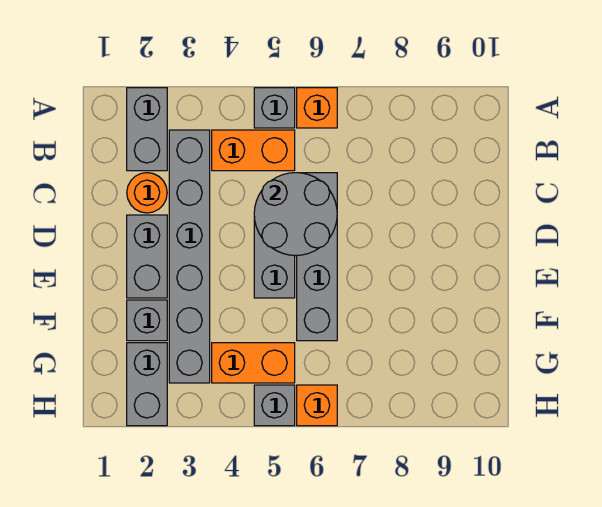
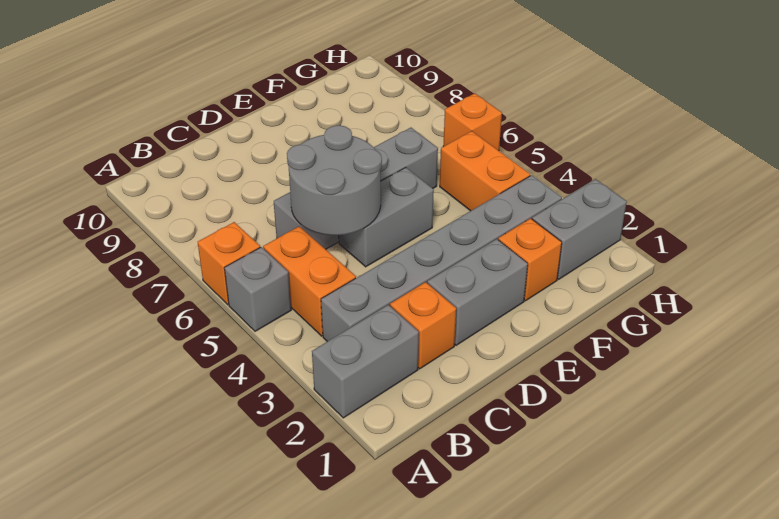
orange 1x1 round brick [127,173,167,213] -> orange 1x1 brick [390,282,456,369]
grey 1x1 brick [127,300,167,341] -> orange 1x1 brick [498,218,562,301]
grey 1x1 brick [254,385,295,426] -> none

